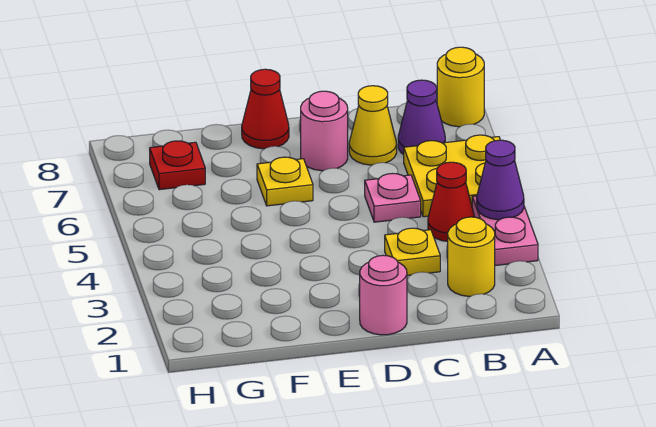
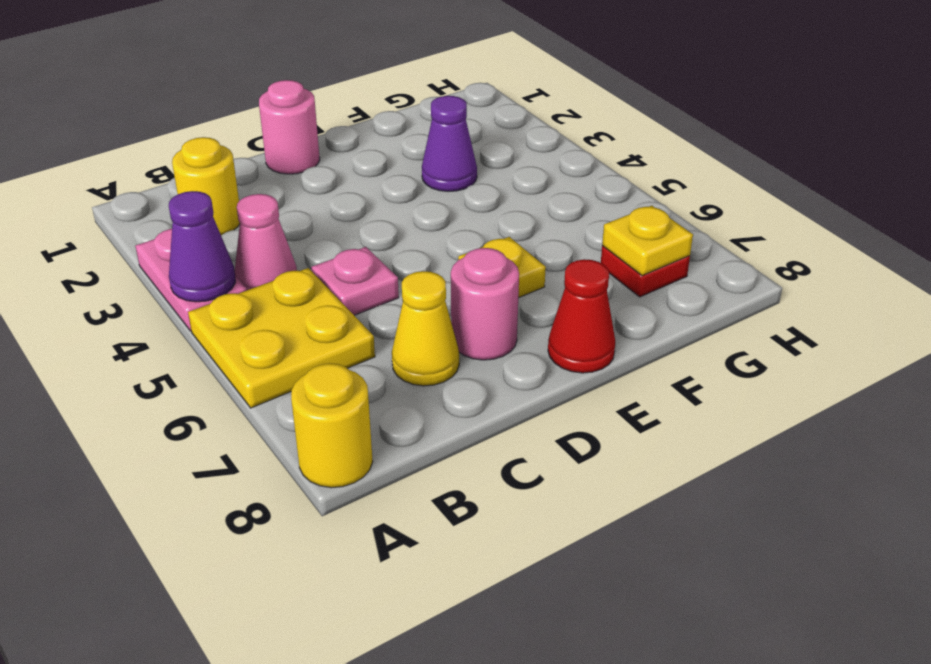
red 1x1 cone [428,162,474,241] -> pink 1x1 cone [235,194,297,290]
purple 1x1 cone [398,80,445,155] -> purple 1x1 cone moved to [422,96,477,192]
yellow 1x1 plate [385,228,440,275] -> yellow 1x1 plate moved to [602,206,693,276]

